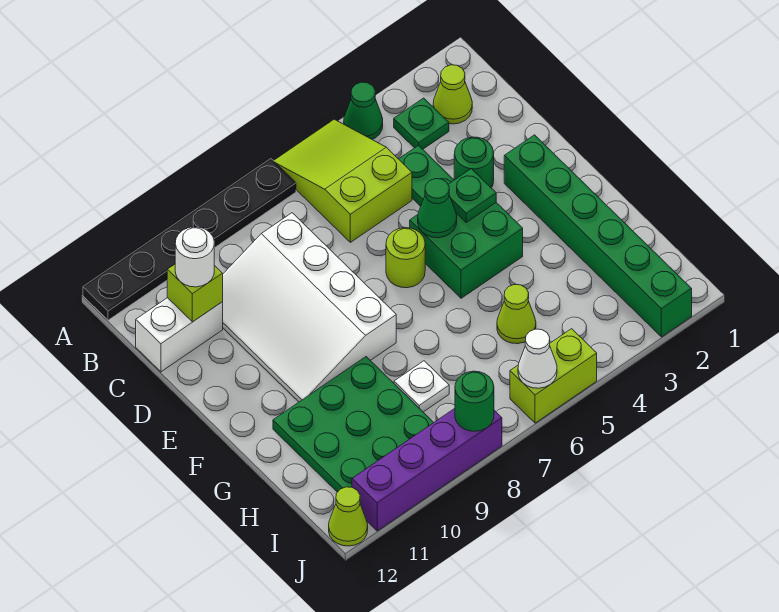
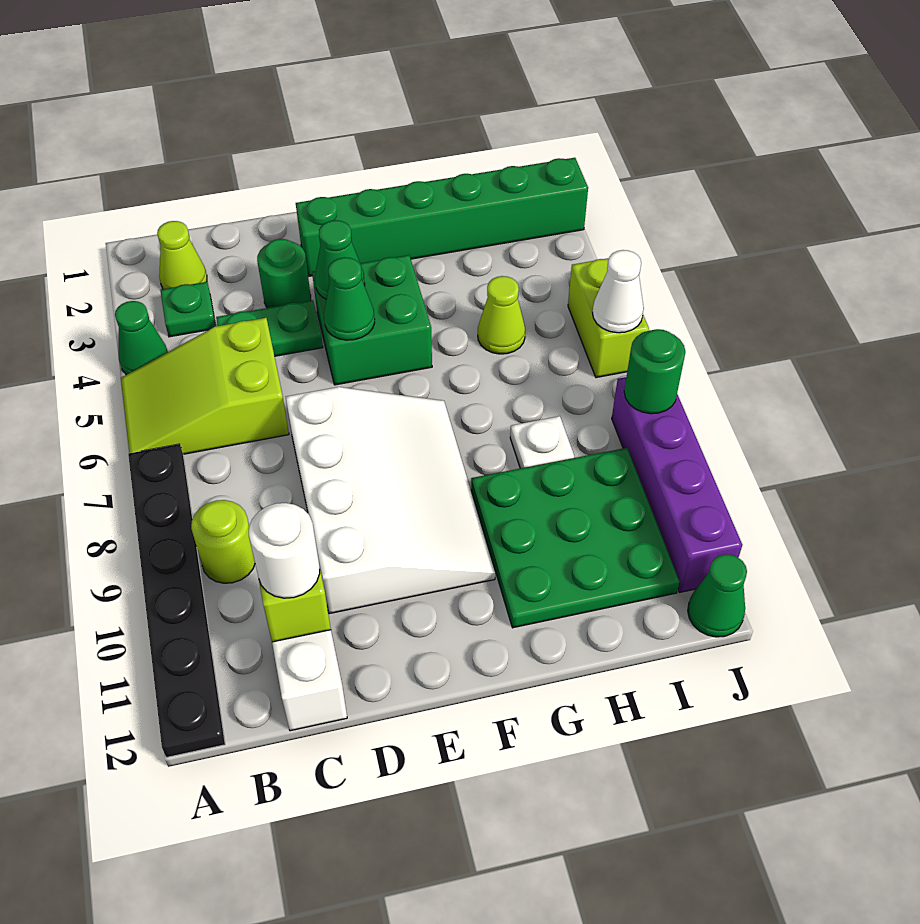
white 3x4 slope [223,213,396,402] -> white 3x4 slope turned to [286,387,495,614]
green 1x1 plate [448,169,496,222] -> green 1x1 cone [315,220,365,299]
lime 1x1 round brick [386,228,425,288] -> lime 1x1 round brick moved to [191,500,255,583]
lime 1x1 cone [329,487,368,546] -> green 1x1 cone [688,554,747,637]

